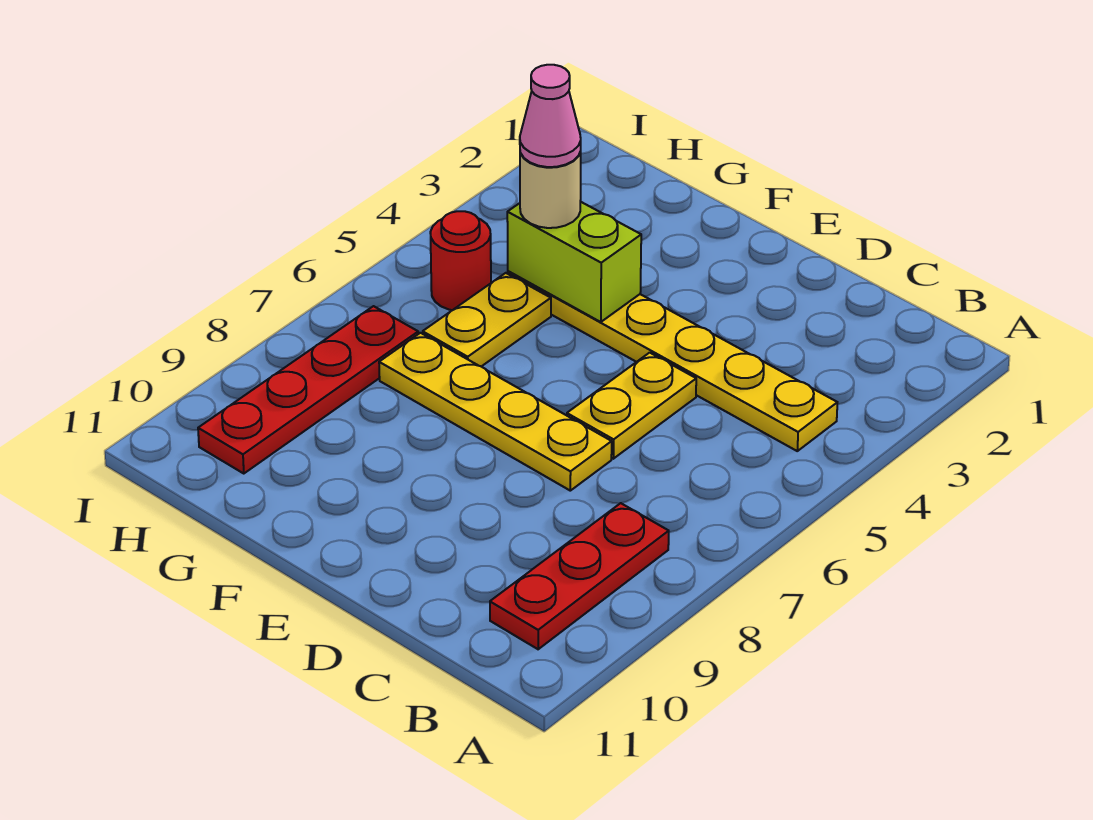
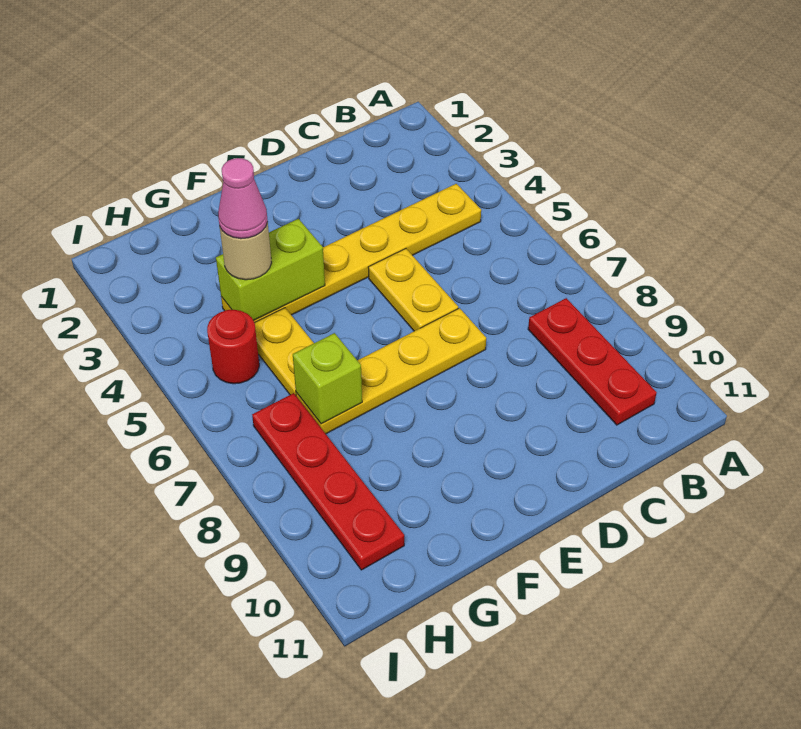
none -> lime 1x1 brick [293,333,362,424]

